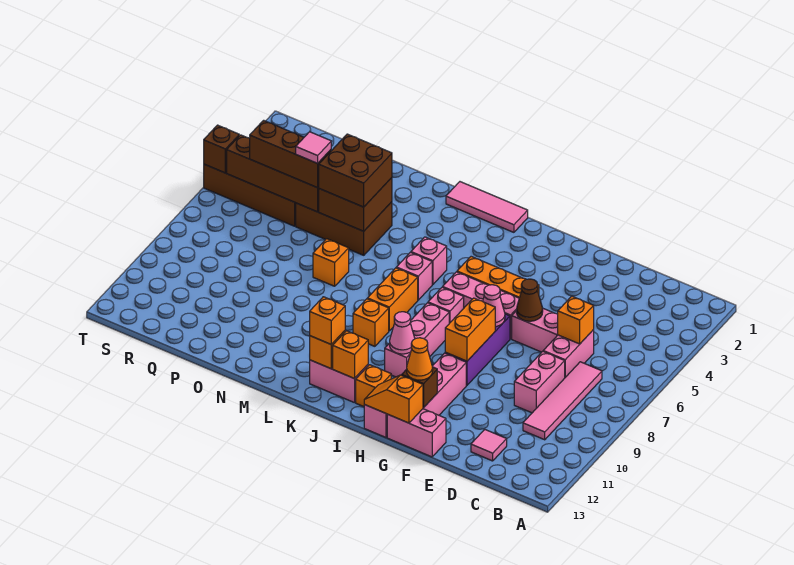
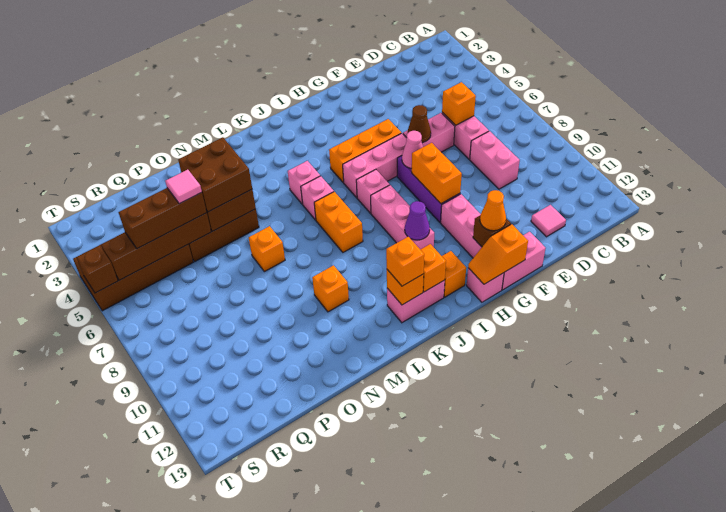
pink 1x4 tile [523,362,602,440] -> none
pink 1x1 cone [390,312,415,354] -> purple 1x1 cone [405,201,430,240]
pink 1x3 tile [446,182,528,232] -> none
orange 1x1 brick [353,299,389,346] -> orange 1x1 brick moved to [312,265,349,312]

